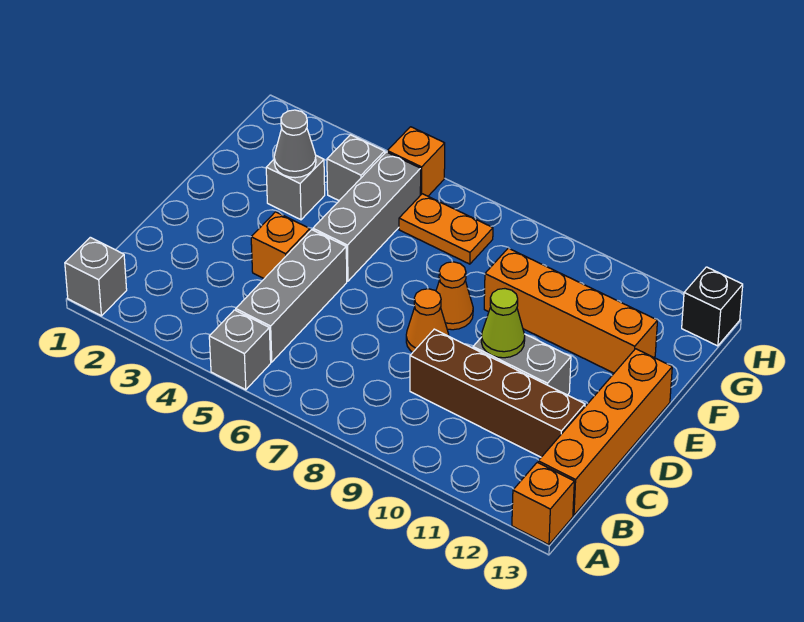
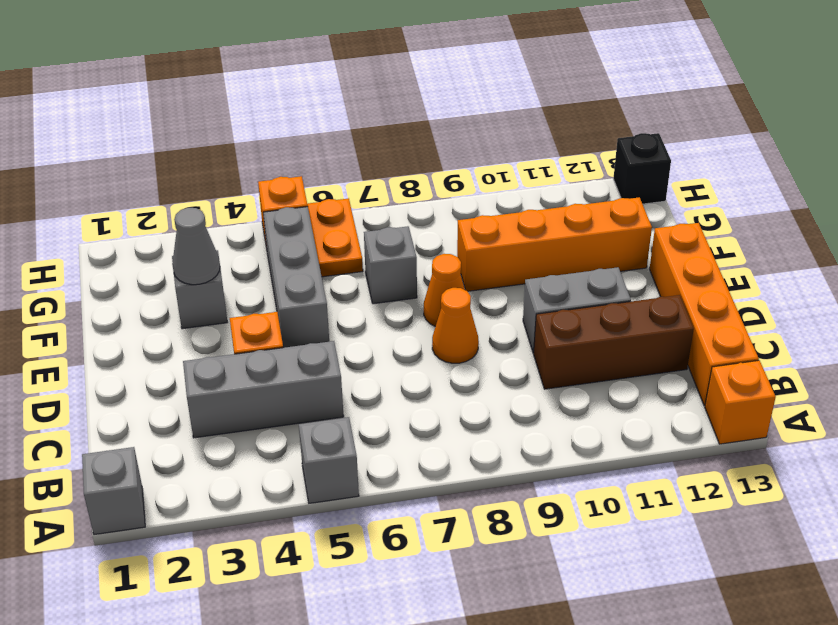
grey 1x3 brick [236,230,347,362] -> grey 1x3 brick turned to [183,341,344,438]
brown 1x4 brick [410,329,585,457] -> brown 1x3 brick [534,295,694,389]
lime 1x1 cone [481,289,525,358] -> none
grey 1x1 brick [327,135,385,200] -> grey 1x1 brick moved to [364,226,417,304]
orange 1x2 plate [399,194,493,264] -> orange 1x2 plate turned to [307,198,363,277]

